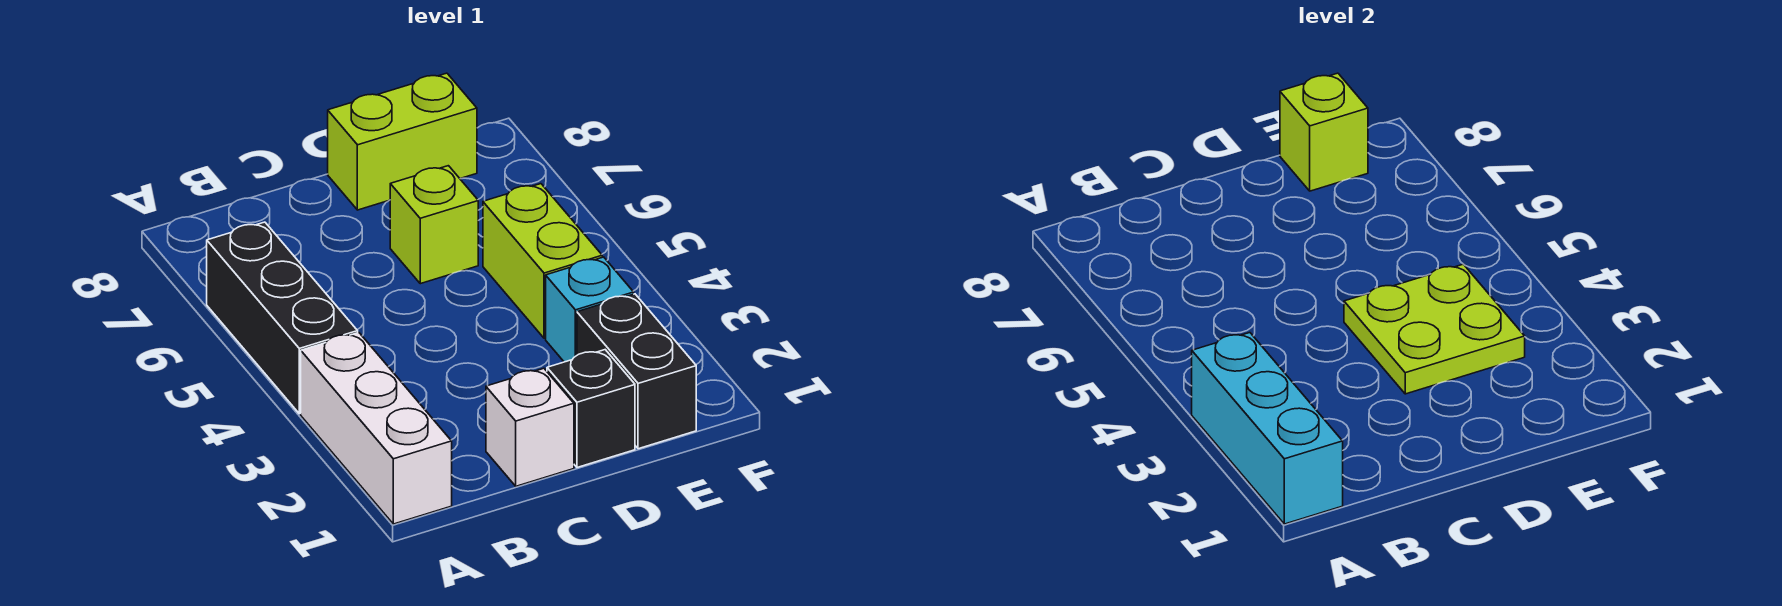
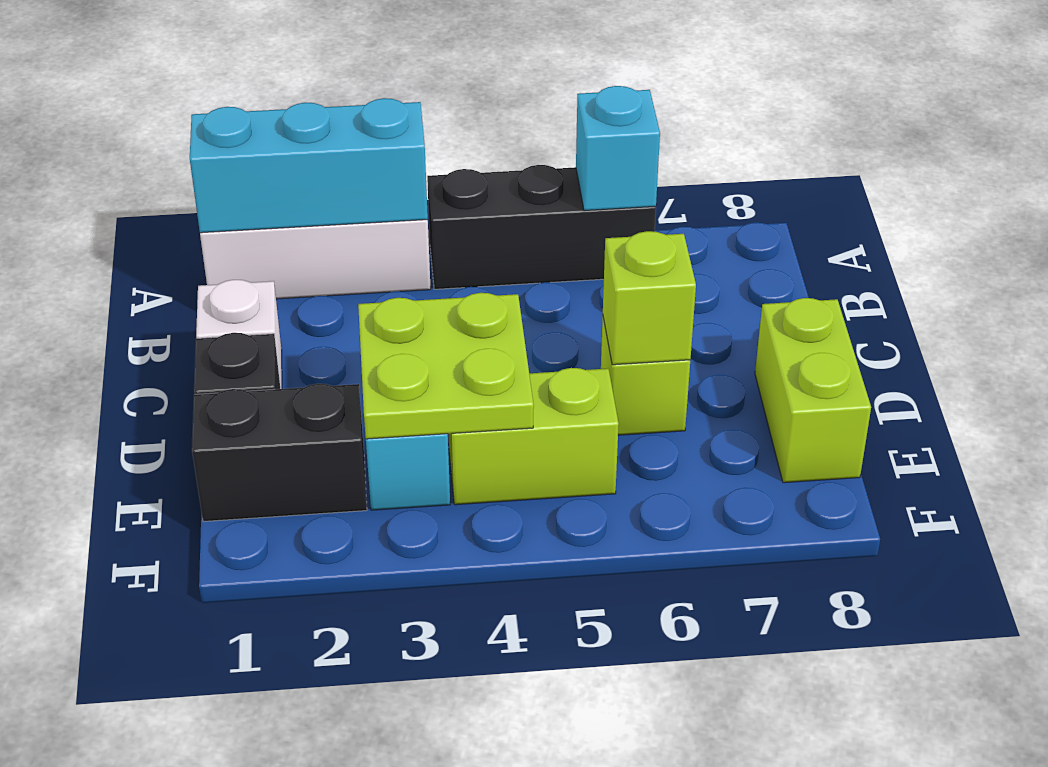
none -> cyan 1x1 brick [576,86,660,211]
lime 1x1 brick [1280,73,1368,191] -> lime 1x1 brick moved to [603,231,696,365]

